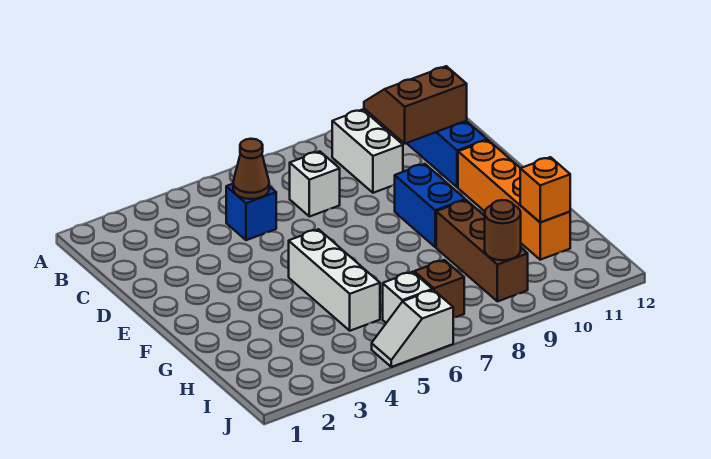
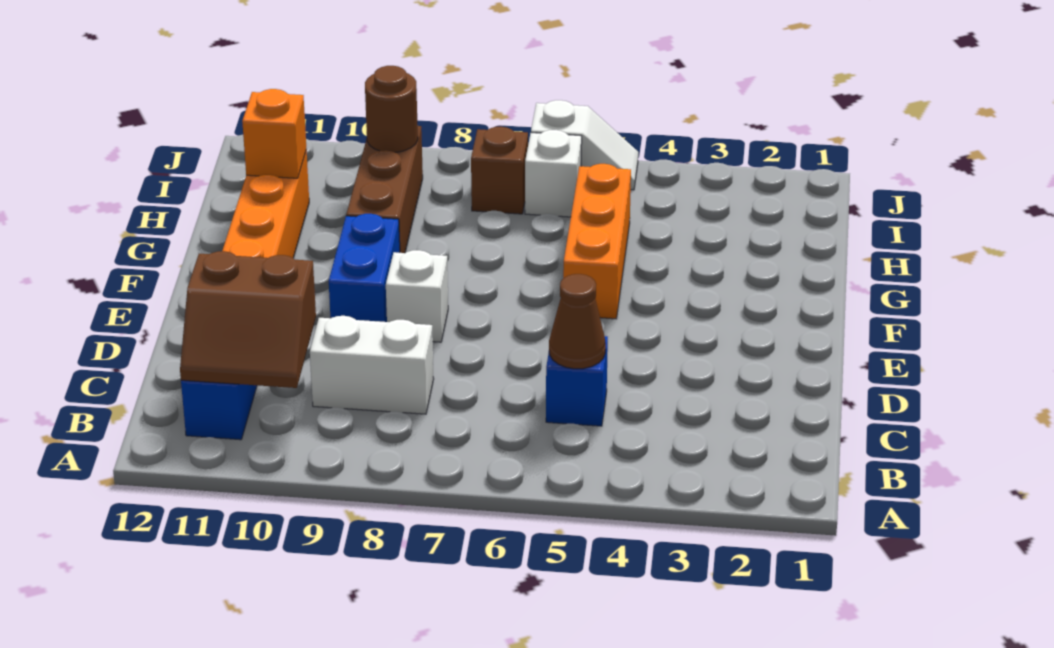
white 1x2 brick [332,110,403,193] -> white 1x2 brick turned to [310,316,434,414]
white 1x1 brick [290,151,340,217] -> white 1x1 brick moved to [386,250,448,342]
white 1x3 brick [289,229,380,331] -> orange 1x3 brick [563,164,631,319]

